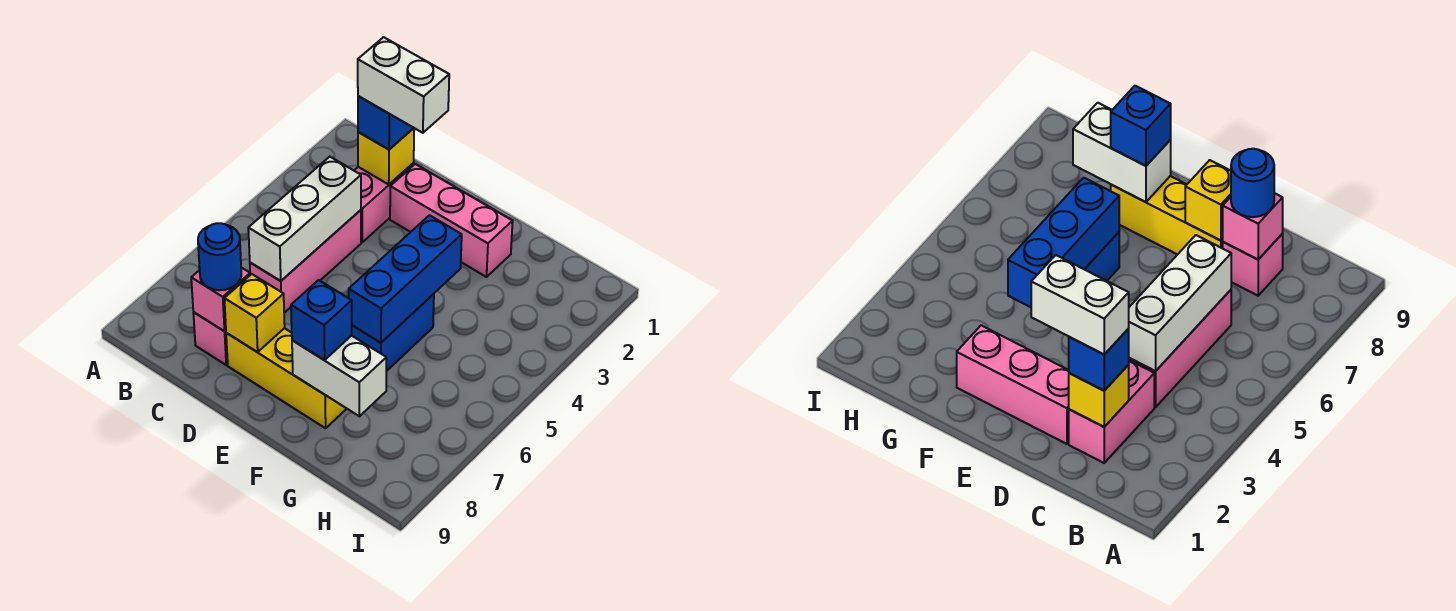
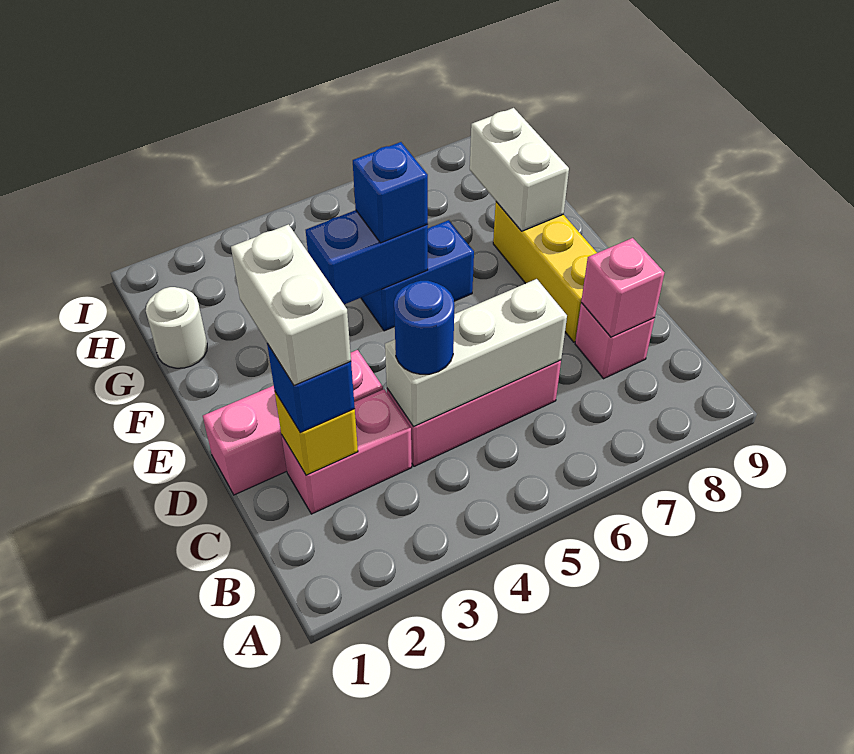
blue 1x1 round brick [198,223,241,290] -> blue 1x1 round brick moved to [394,281,454,374]
pink 1x3 brick [390,164,513,277] -> pink 1x3 brick turned to [203,350,383,495]
yellow 1x1 brick [224,274,285,352] -> none
blue 1x3 brick [349,215,462,343] -> blue 1x2 brick [306,210,428,304]
blue 1x1 brick [291,280,352,360] -> blue 1x1 brick moved to [353,142,428,243]
none -> white 1x1 round brick [146,287,207,368]

